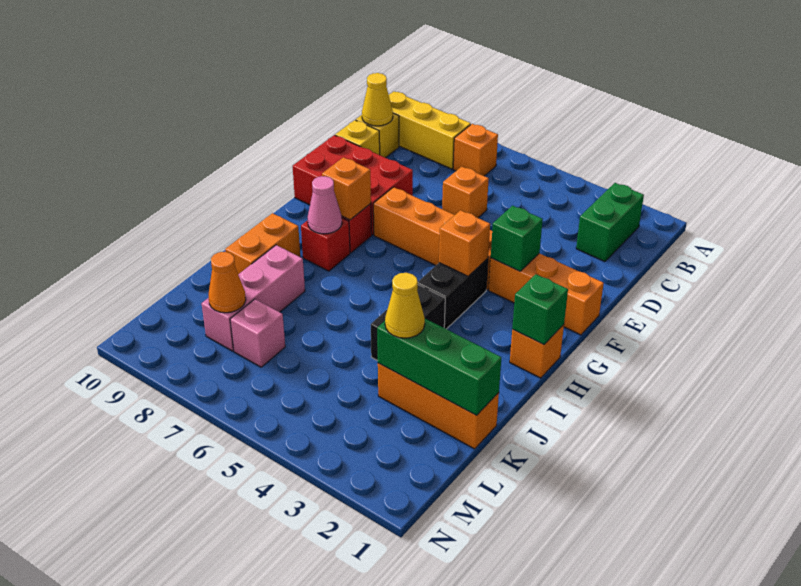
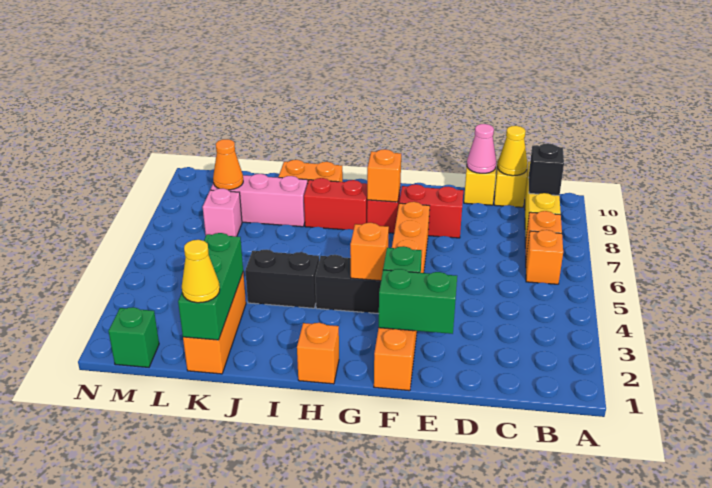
green 1x2 brick [576,183,644,262] -> green 1x2 brick moved to [378,269,457,334]
none -> black 1x1 brick [528,143,564,196]
orange 1x1 brick [442,166,489,218] -> orange 1x1 brick moved to [526,230,563,284]
red 2x3 brick [293,135,413,235] -> red 1x2 brick [399,184,463,238]
green 1x1 brick [512,274,568,345] -> green 1x1 brick moved to [108,307,159,367]
red 1x1 brick [301,218,350,271] -> red 1x2 brick [304,178,367,230]
pink 1x1 cone [308,176,342,234] -> pink 1x1 cone moved to [467,124,496,173]
yellow 1x1 cone [385,273,425,338] -> yellow 1x1 cone moved to [182,240,220,303]

